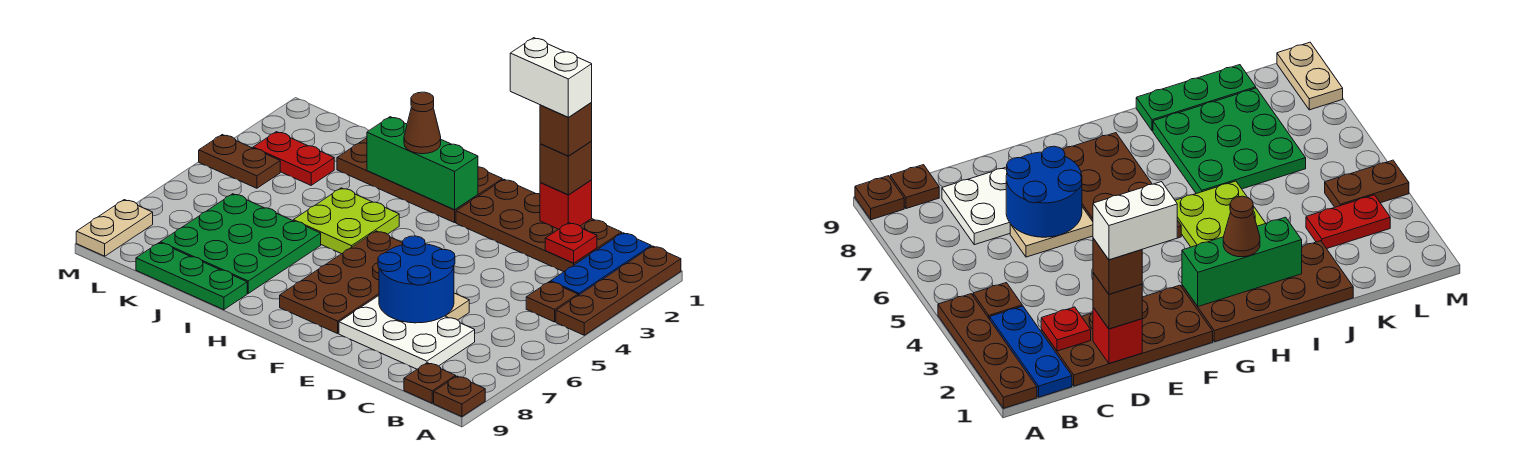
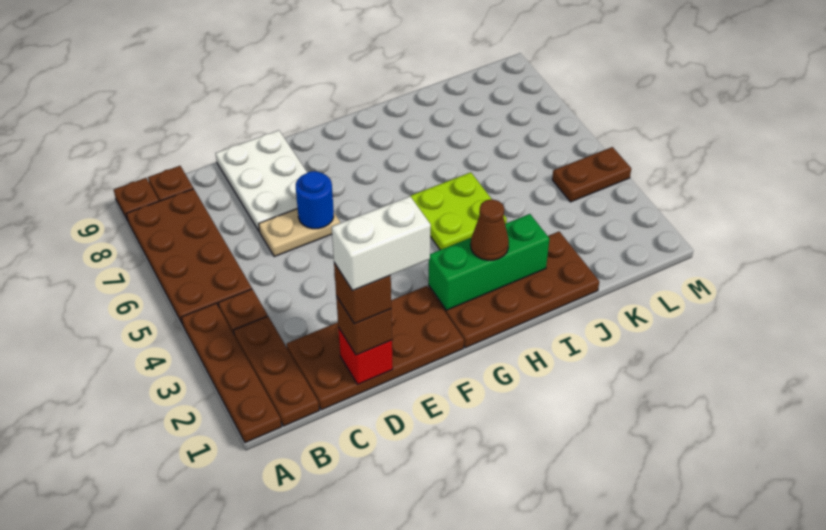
blue 1x3 plate [551,233,651,295] -> brown 1x3 plate [234,316,319,426]
red 1x1 plate [545,223,597,263] -> none
white 2x3 plate [339,296,475,369] -> white 2x3 plate turned to [216,130,307,232]
blue 2x2 round brick [378,236,455,323] -> blue 1x1 round brick [296,171,334,229]
brown 2x4 plate [280,231,402,333] -> brown 2x4 plate moved to [126,189,252,325]
green 3x3 plate [160,194,321,293] -> none
green 1x3 plate [136,243,247,310] -> none
red 1x2 plate [253,132,334,185] -> none
tan 1x2 plate [76,200,153,256] -> none

